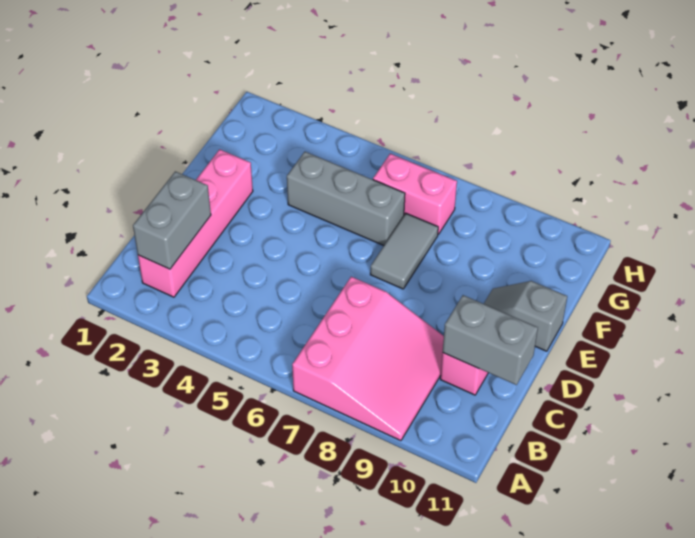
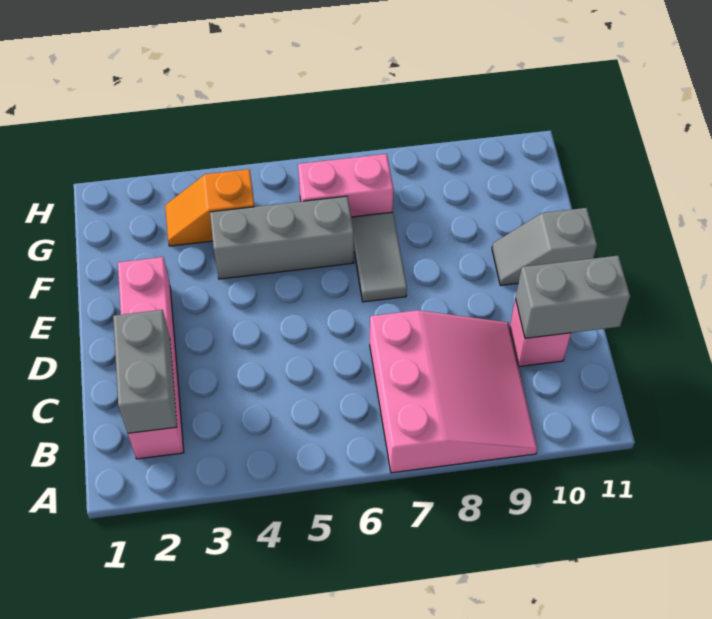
none -> orange 1x2 slope [165,169,254,246]

